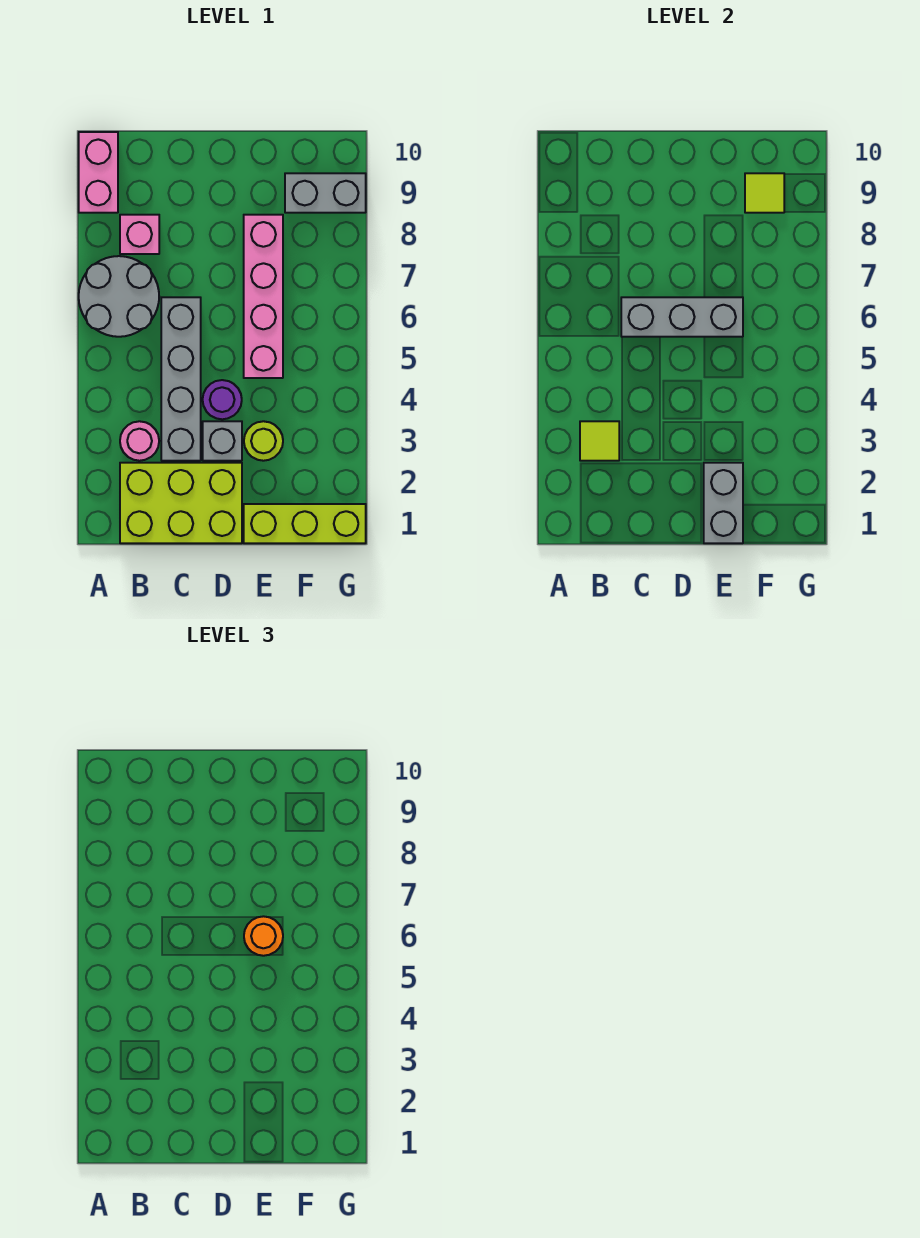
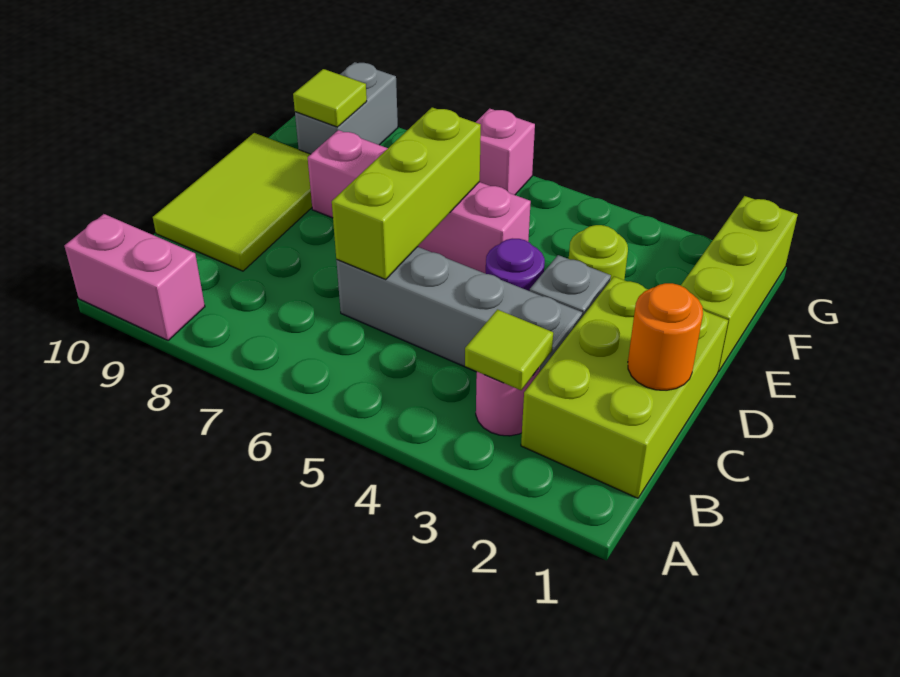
grey 2x2 round brick [79,256,159,337] -> none
pink 1x1 brick [120,215,159,254] -> pink 1x1 brick moved to [476,108,535,195]
grey 1x3 brick [621,297,743,337] -> lime 1x3 brick [332,107,481,279]
none -> lime 2x3 tile [153,133,312,271]
grey 1x2 brick [704,463,743,543] -> none
orange 1x1 round brick [244,916,283,956] -> orange 1x1 round brick moved to [628,283,703,390]

